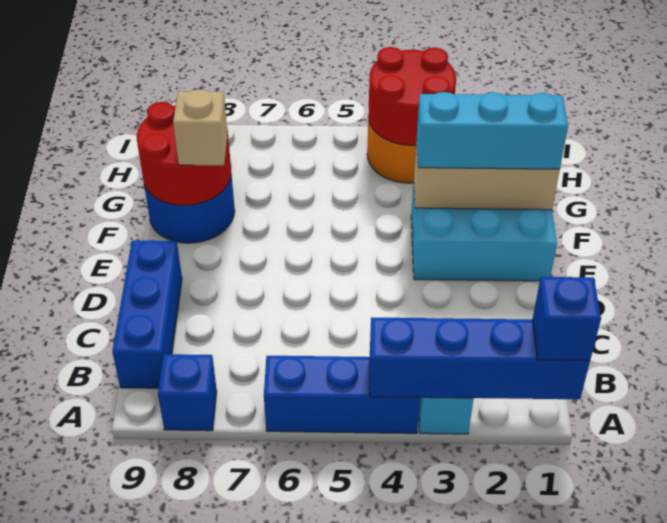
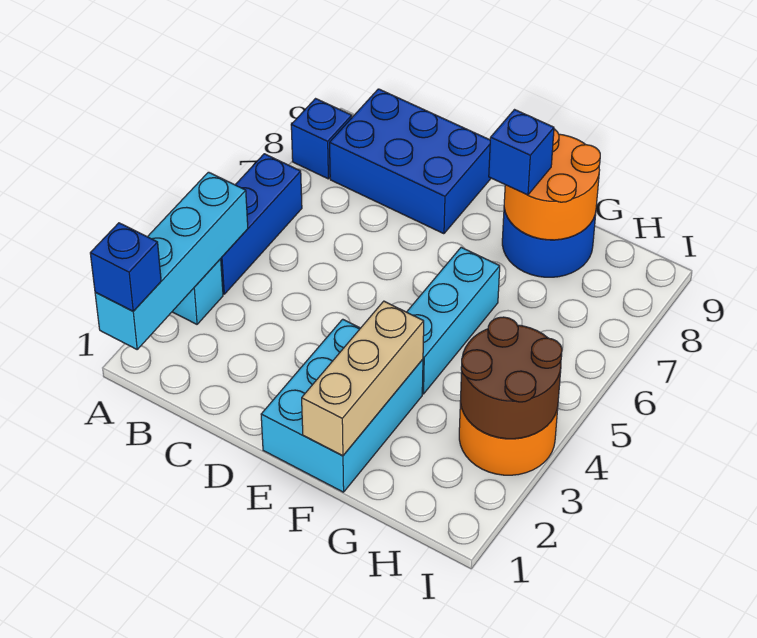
blue 1x4 brick [370,317,590,399] -> cyan 1x4 brick [95,172,248,349]
blue 1x3 brick [112,240,182,388] -> blue 2x3 brick [330,89,491,234]
cyan 1x3 brick [417,92,568,170] -> cyan 1x3 brick moved to [407,247,500,394]
red 2x2 round brick [137,102,231,205] -> orange 2x2 round brick [504,129,600,240]
tan 1x1 brick [173,89,228,165] -> blue 1x1 brick [489,110,554,195]
red 2x2 round brick [368,47,456,145] -> brown 2x2 round brick [460,317,562,439]

